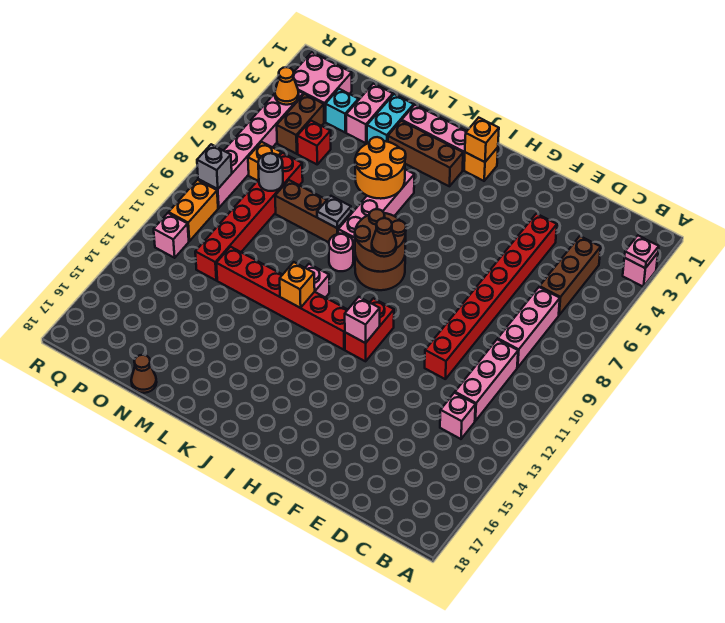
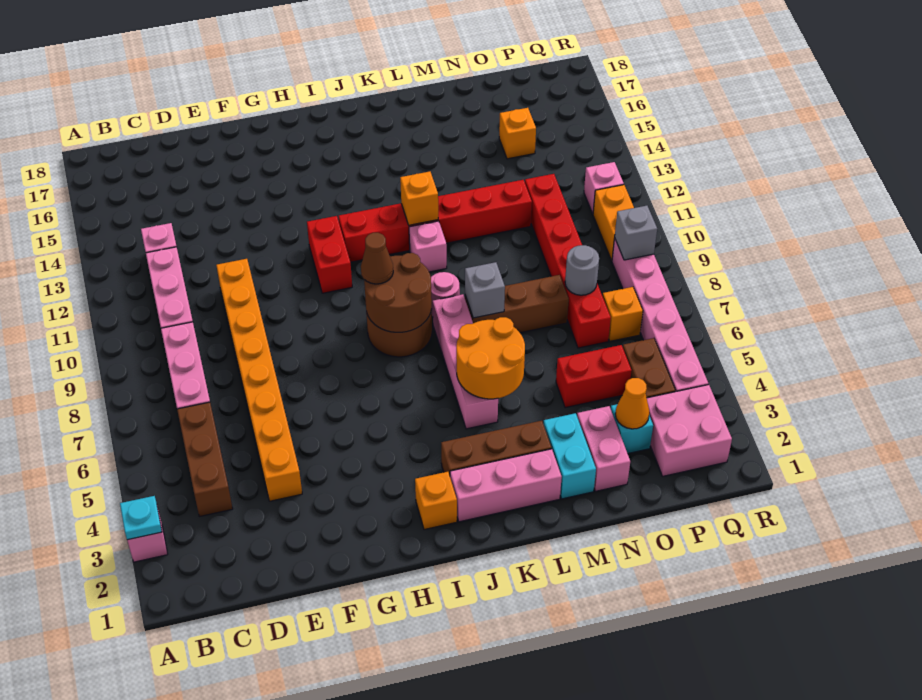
pink 1x1 plate [624,236,659,268] -> cyan 1x1 plate [120,496,162,540]
red 1x8 brick [425,214,557,379] -> orange 1x8 brick [216,259,302,501]
pink 1x1 brick [345,297,380,343] -> none
orange 1x1 brick [465,118,499,162] -> orange 1x1 brick moved to [499,108,536,159]
grey 1x1 plate [317,196,351,228] -> grey 1x1 brick [465,262,505,318]
brown 1x1 cone [131,355,157,393] -> none
red 1x1 brick [297,121,331,164] -> red 1x2 brick [556,345,632,408]
orange 1x1 cone [275,67,299,105] -> orange 1x1 cone moved to [615,378,649,429]

